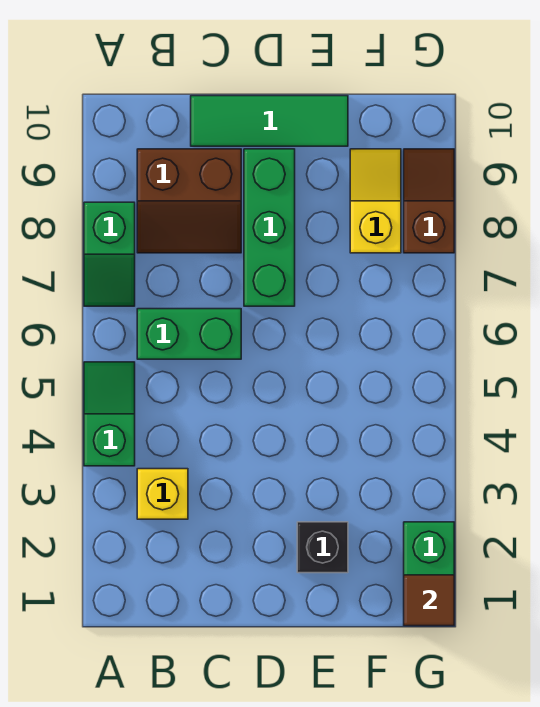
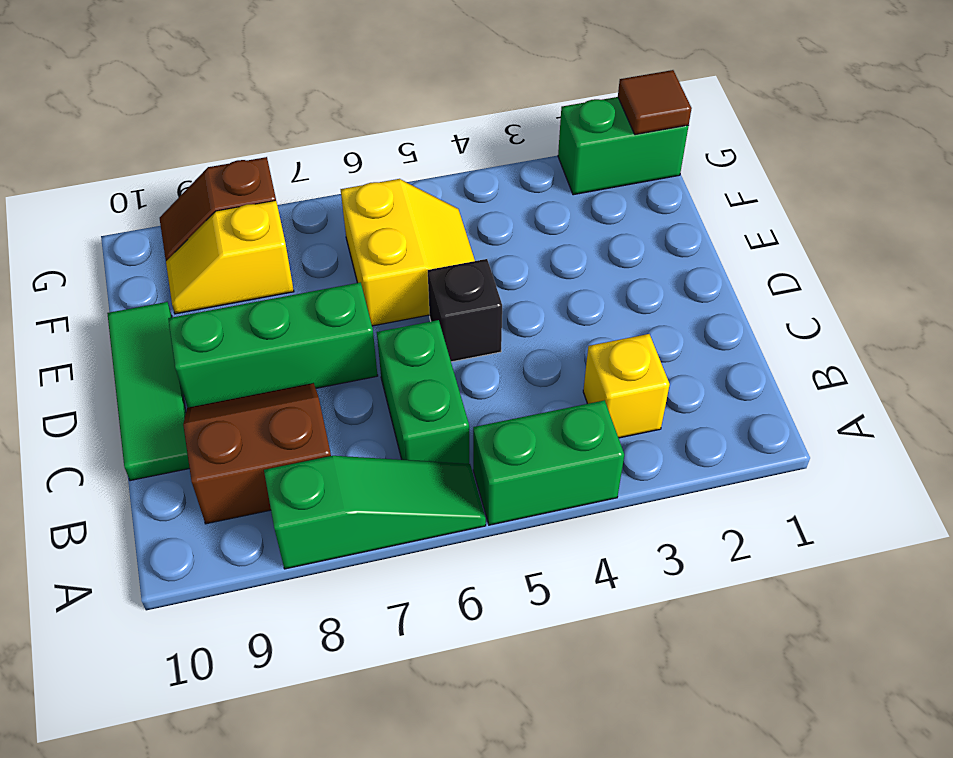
green 1x2 slope [84,362,135,466] -> green 1x2 brick [473,400,624,525]
green 1x2 slope [84,202,135,306] -> green 1x3 slope [264,456,486,569]
brown 2x2 slope [137,149,241,253] -> brown 2x2 slope turned to [183,383,331,524]
black 1x1 brick [297,522,348,573] -> black 1x1 brick moved to [428,259,502,362]
none -> yellow 2x2 slope [341,179,475,326]

